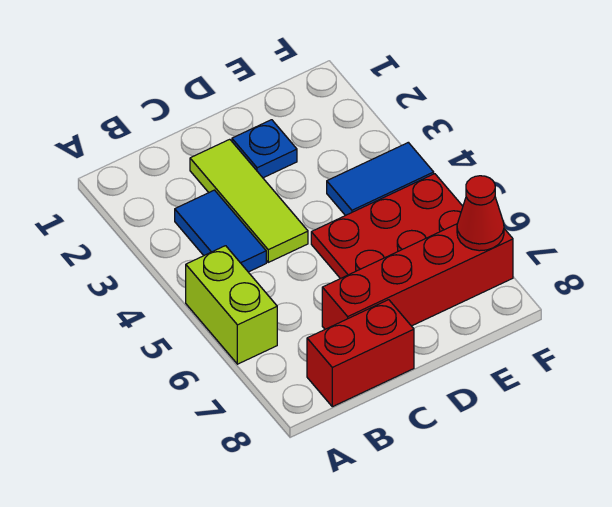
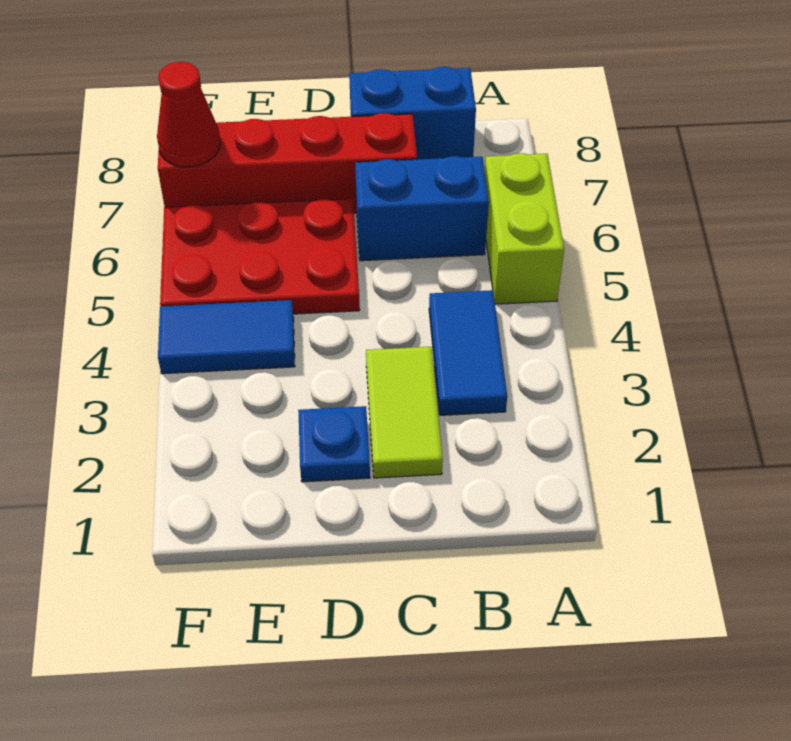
none -> blue 1x2 brick [355,156,489,261]
red 1x2 brick [307,300,414,407] -> blue 1x2 brick [349,67,476,159]
lime 1x3 tile [190,139,308,262] -> lime 1x2 tile [366,347,443,478]

